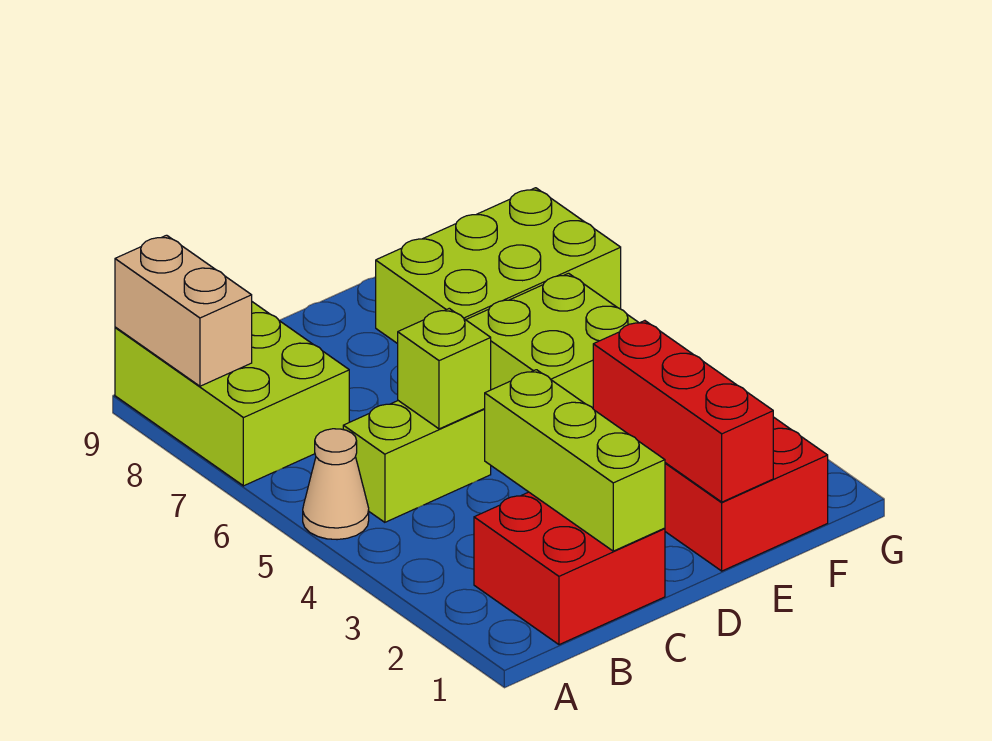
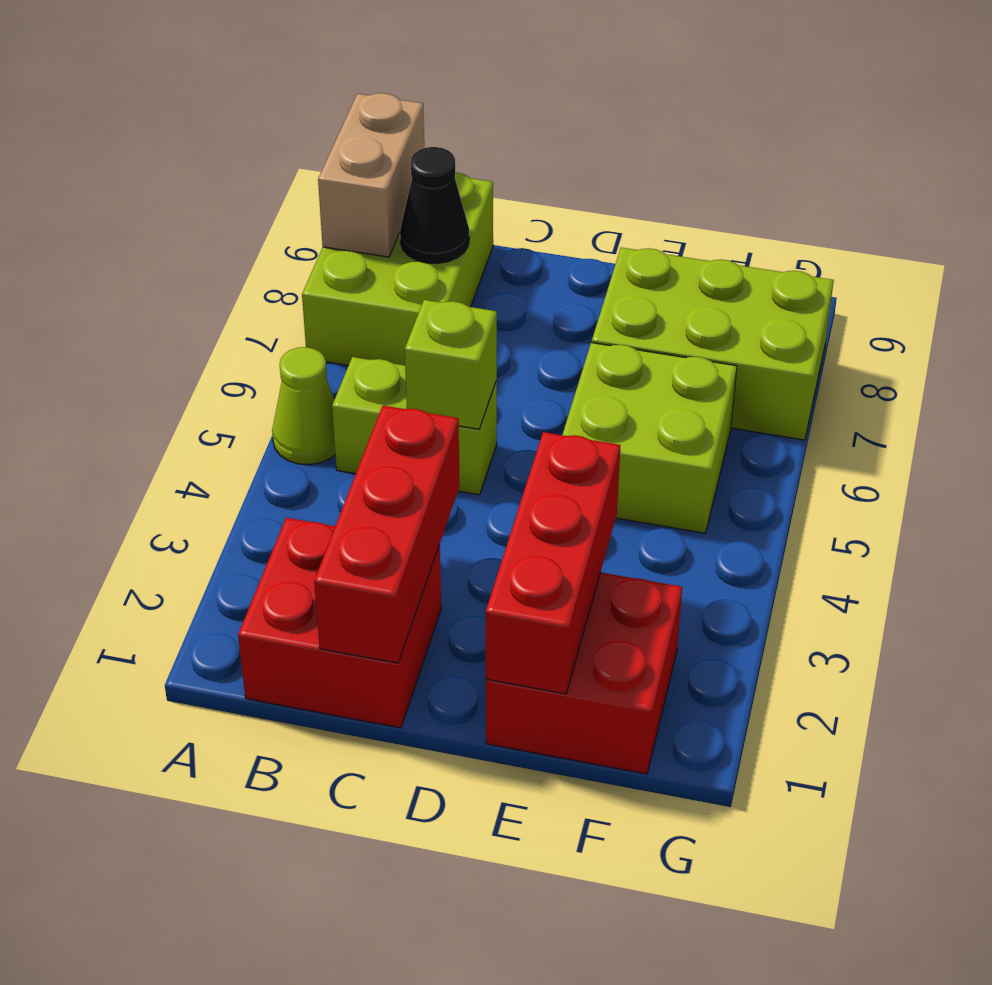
tan 1x1 cone [303,429,369,540] -> lime 1x1 cone [272,347,335,465]
none -> black 1x1 cone [400,147,469,263]
lime 1x3 brick [485,370,665,551] -> red 1x3 brick [314,406,460,663]

